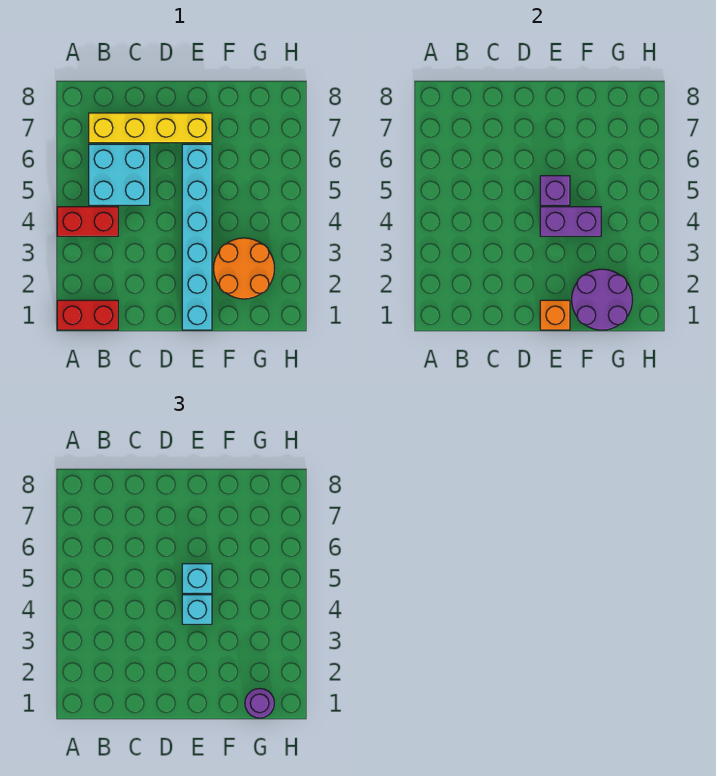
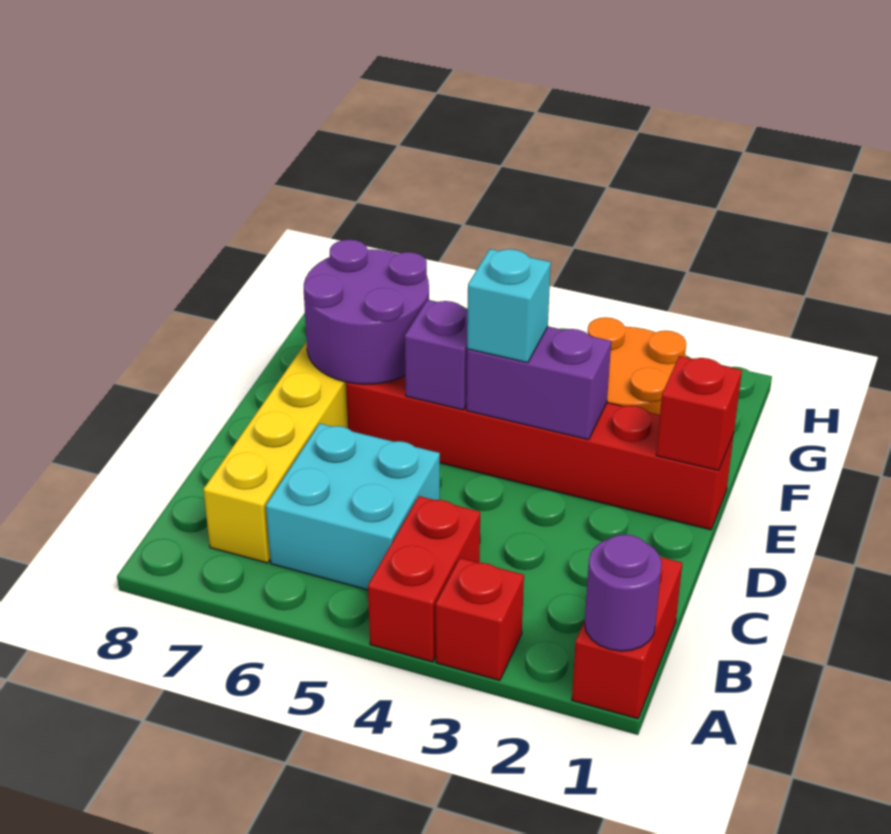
none -> red 1x1 brick [436,558,524,681]
cyan 1x6 brick [182,144,212,330] -> red 1x6 brick [346,376,734,530]
orange 1x1 brick [540,300,570,330] -> red 1x1 brick [656,356,742,471]
purple 1x2 brick [540,207,601,236] -> purple 1x2 brick turned to [467,327,611,440]
cyan 1x1 brick [182,564,212,593] -> none
purple 2x2 round brick [572,269,633,330] -> purple 2x2 round brick moved to [304,240,429,384]
purple 1x1 round brick [245,688,274,718] -> purple 1x1 round brick moved to [585,534,662,651]

